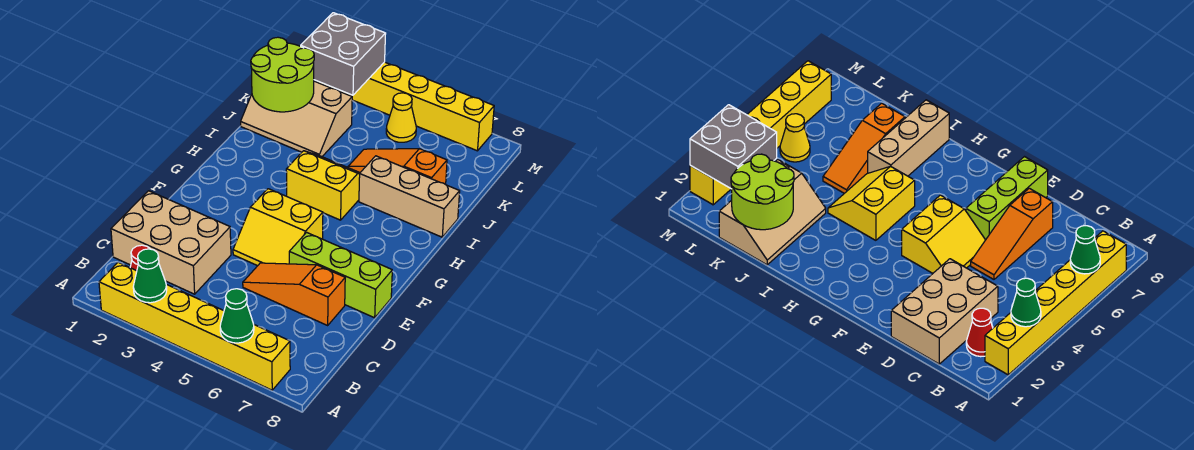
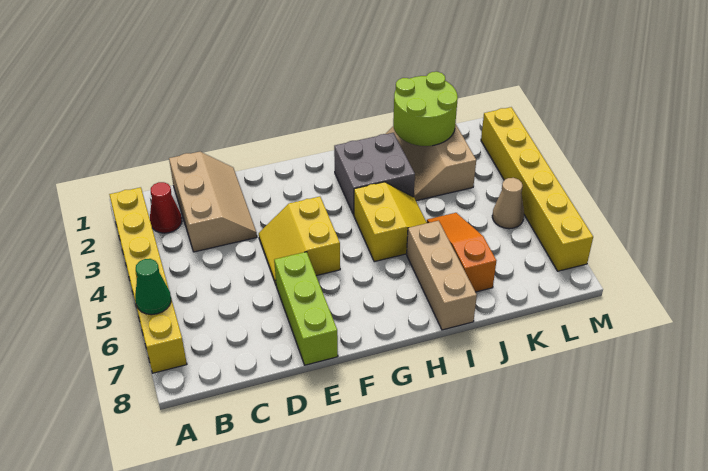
green 1x1 cone [133,249,167,303] -> none
tan 2x3 brick [111,191,231,294] -> tan 2x3 slope [169,152,257,252]
orange 1x3 slope [243,263,345,325] -> none
grey 2x2 brick [301,13,386,95] -> grey 2x2 brick moved to [334,133,415,215]
yellow 1x1 cone [386,93,416,142] -> tan 1x1 cone [492,178,524,229]

